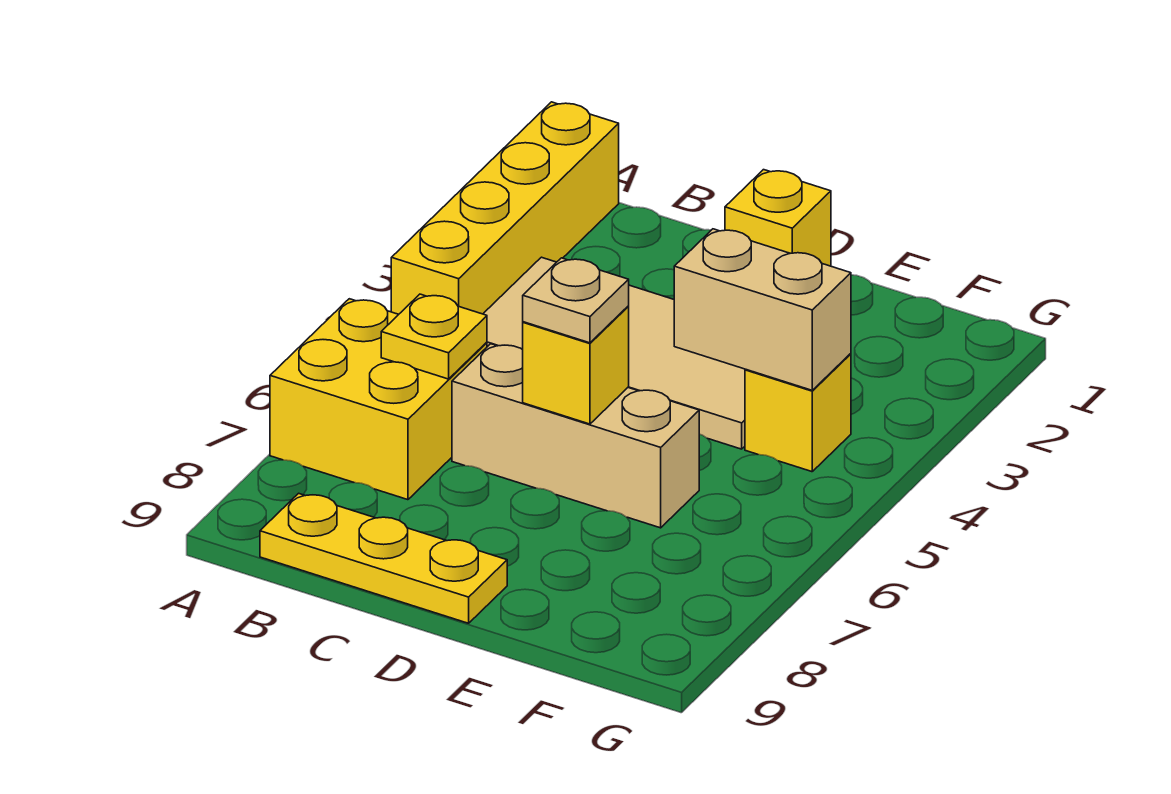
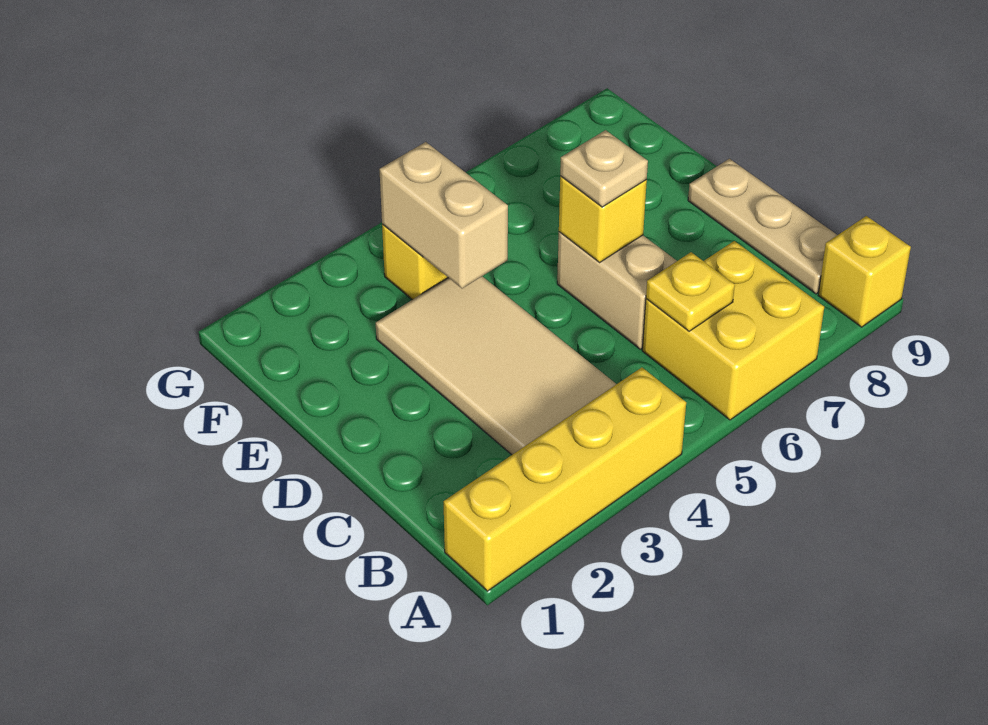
yellow 1x3 plate [260,493,507,623] -> tan 1x3 plate [688,159,837,294]
tan 1x3 brick [452,344,699,528] -> tan 1x2 brick [557,232,677,349]
yellow 1x1 brick [725,170,831,266] -> yellow 1x1 brick moved to [818,216,911,327]

